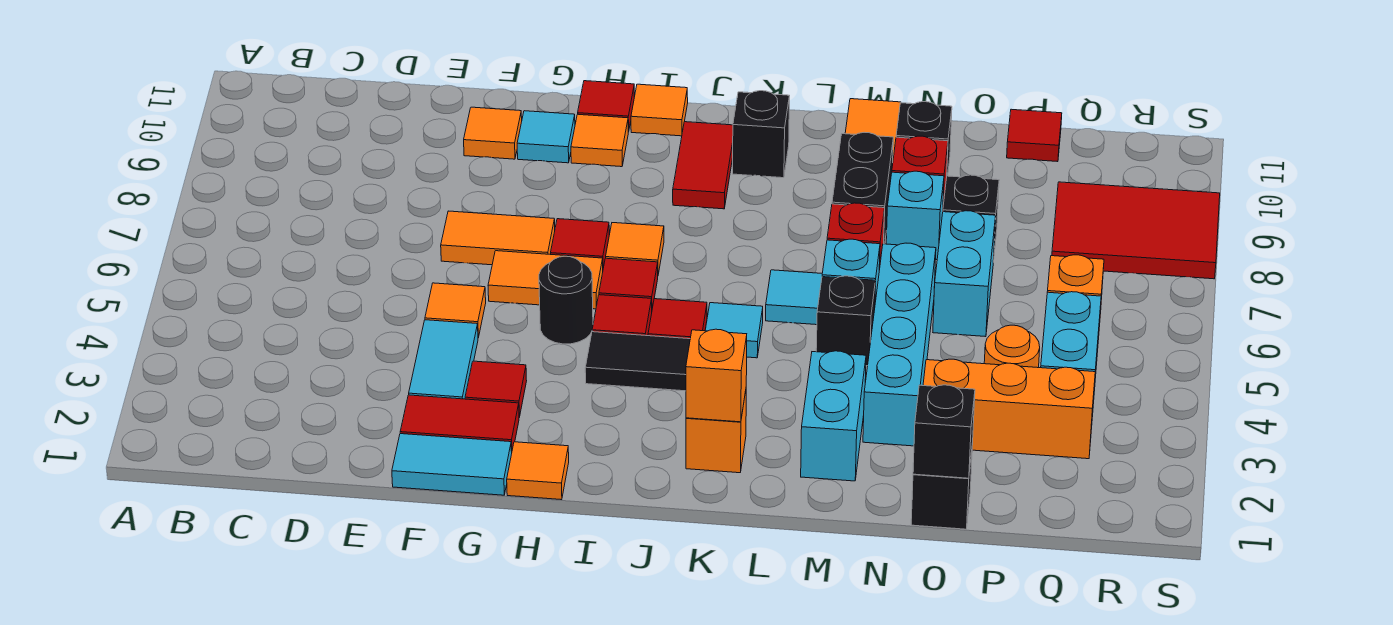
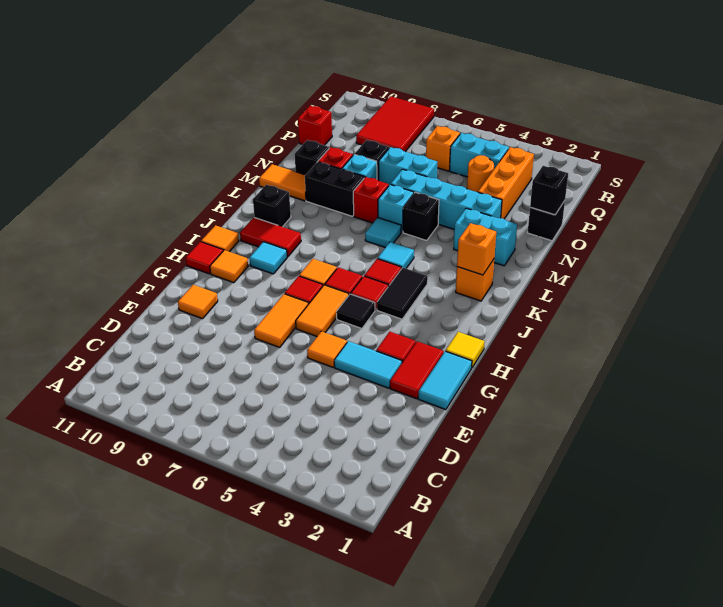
cyan 1x1 tile [517,111,575,163] -> cyan 1x1 tile moved to [249,242,287,274]
orange 1x1 tile [507,442,569,500] -> yellow 1x1 tile [446,332,485,368]
black 1x1 round brick [539,256,593,344] -> black 1x1 tile [337,294,375,329]
red 1x1 tile [1007,109,1062,162] -> red 1x1 brick [298,106,332,145]

